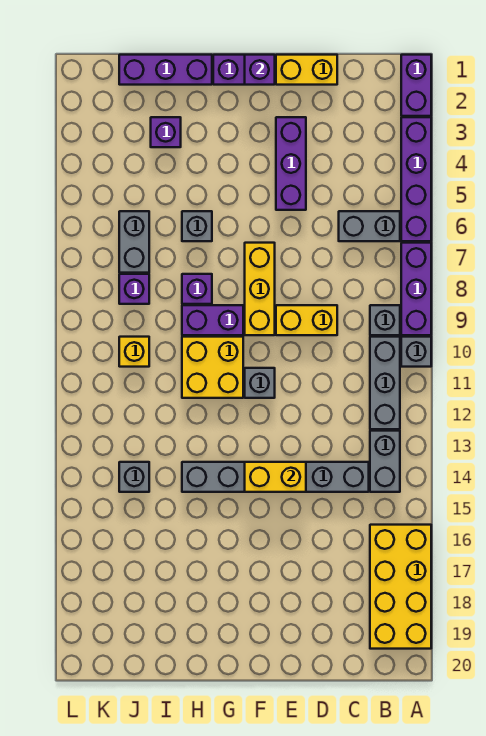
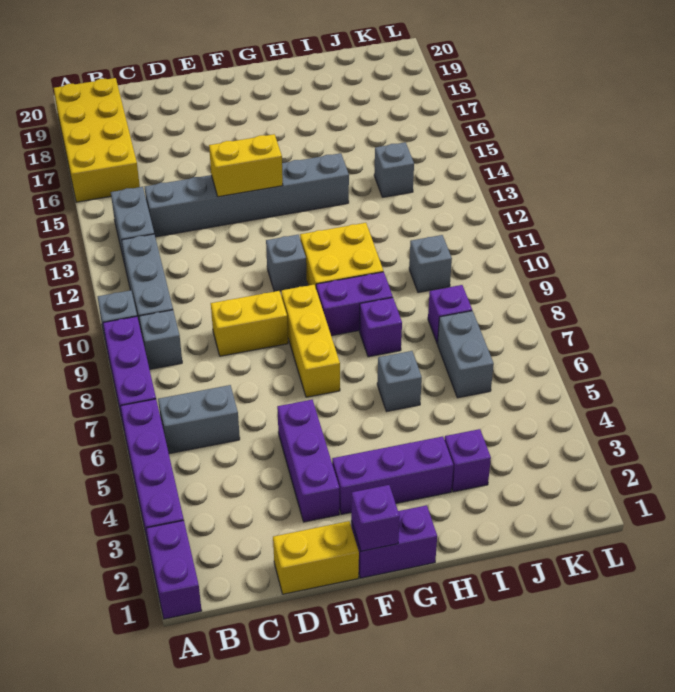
purple 1x3 brick [119,55,212,85] -> purple 1x3 brick moved to [332,436,453,514]
yellow 1x1 brick [119,337,149,367] -> grey 1x1 brick [409,235,452,293]

